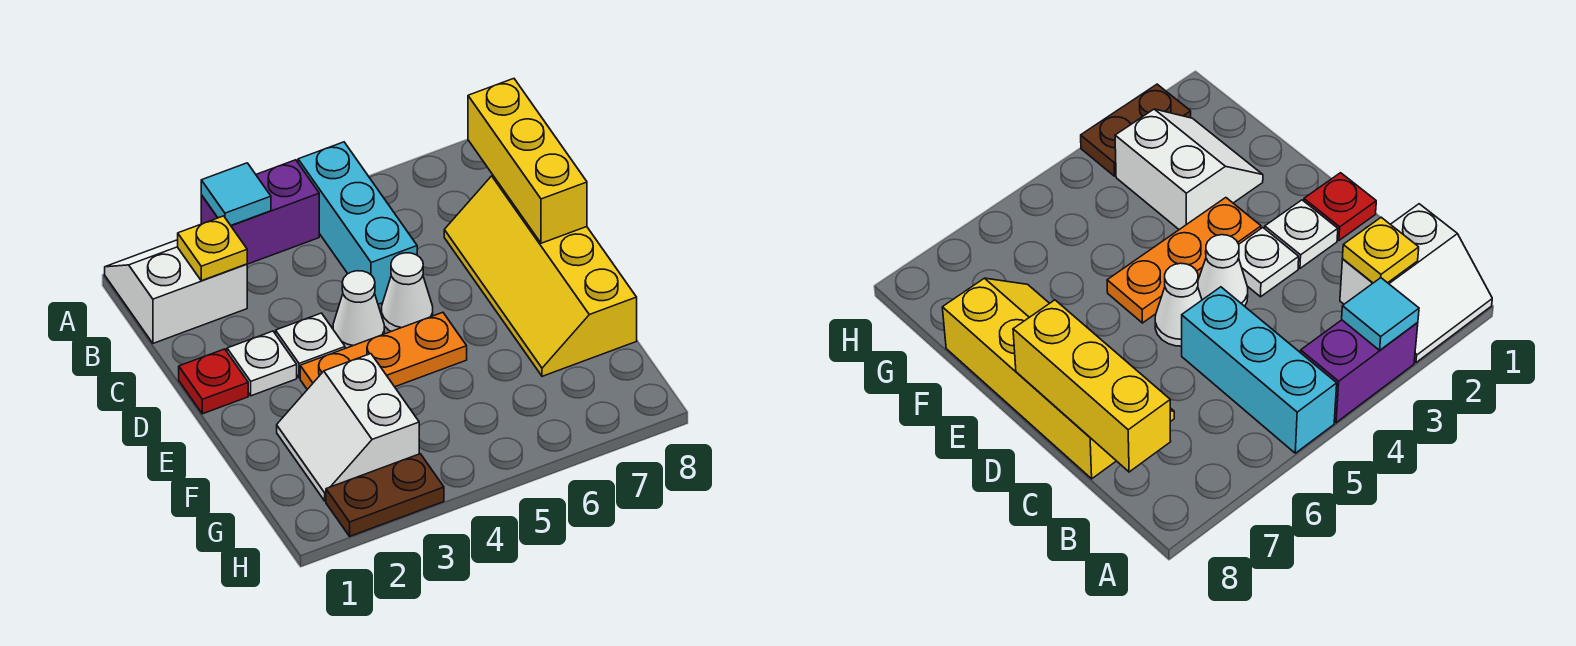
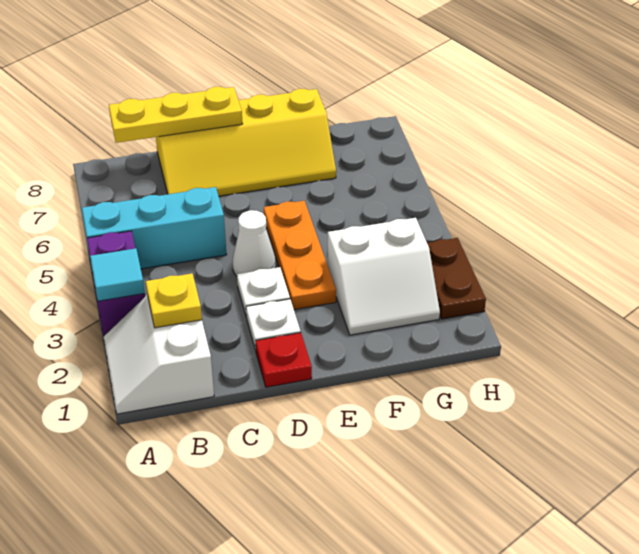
yellow 1x3 brick [468,79,587,243] -> yellow 1x3 plate [109,87,243,143]
white 1x1 cone [382,253,433,331] -> none

